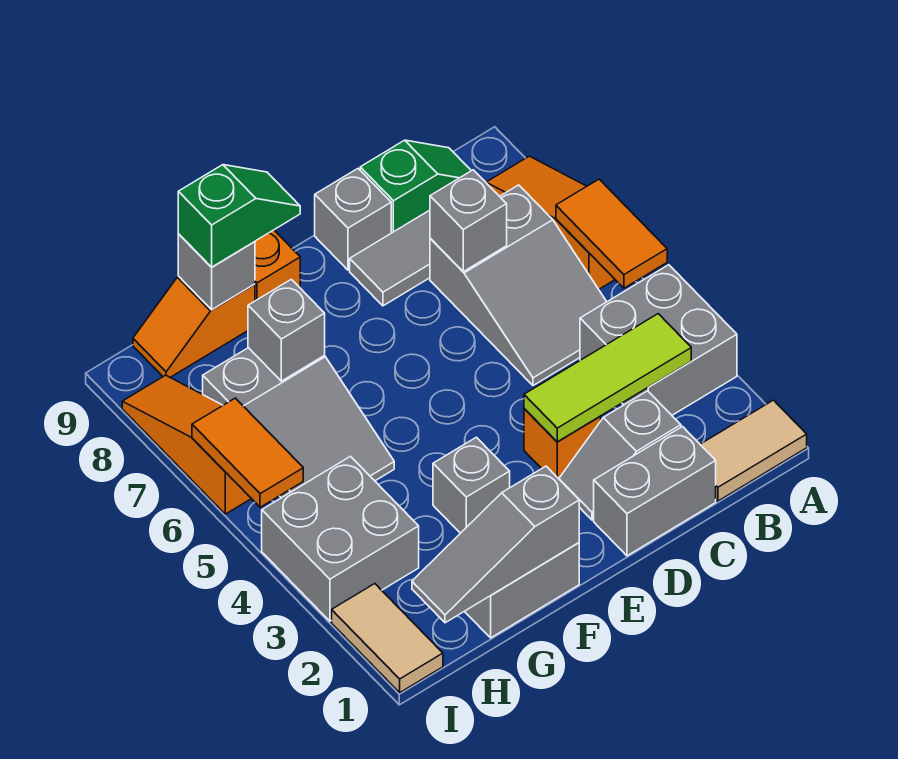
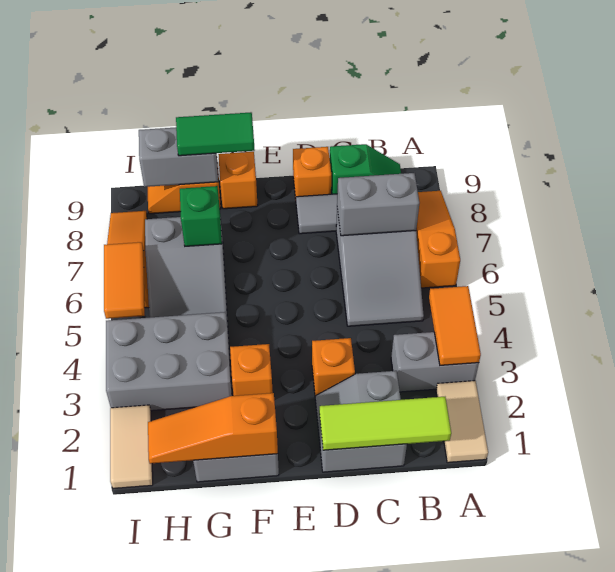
tan 1x2 tile [700,400,807,501] -> tan 1x2 tile turned to [436,381,488,463]
grey 2x2 brick [580,265,737,415] -> grey 1x2 brick [391,332,479,392]
orange 1x2 tile [556,179,667,288] -> orange 1x2 tile moved to [429,286,481,365]
lime 1x3 tile [524,314,691,442] -> lime 1x3 tile moved to [319,397,451,450]
grey 1x1 brick [430,170,507,272] -> grey 1x2 brick [337,173,420,236]
grey 1x1 brick [315,169,391,270] -> orange 1x1 brick [293,147,331,199]
grey 1x3 slope [412,466,579,623] -> orange 1x3 slope [148,393,278,464]
grey 1x1 brick [433,437,510,533] -> orange 1x1 brick [230,344,273,396]
green 1x2 slope [178,165,300,267] -> green 1x2 tile [176,112,254,156]
grey 1x1 brick [248,279,325,381] -> green 1x1 brick [180,186,222,246]
grey 1x1 brick [178,234,255,310] -> grey 1x2 brick [139,127,218,187]
grey 2x2 brick [262,456,419,621] -> grey 2x3 brick [106,312,232,411]

